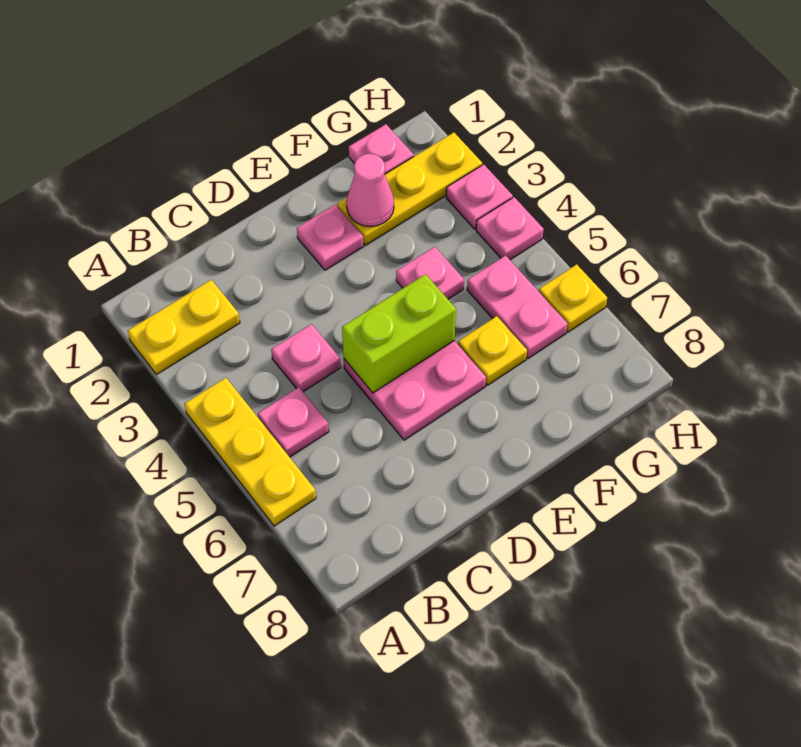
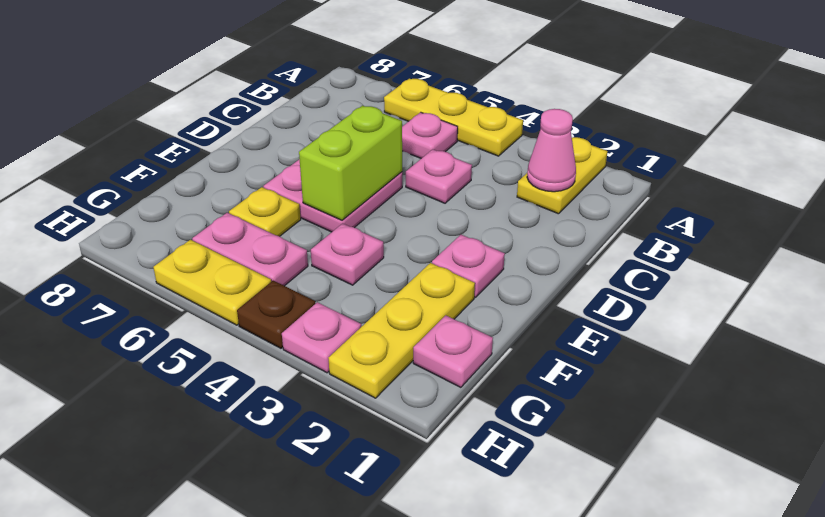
pink 1x1 cone [347,154,394,227] -> pink 1x1 cone moved to [527,109,576,192]
pink 1x1 plate [476,197,544,260] -> brown 1x1 plate [237,281,315,348]
yellow 1x1 plate [539,264,607,332] -> yellow 1x2 plate [153,240,271,325]

